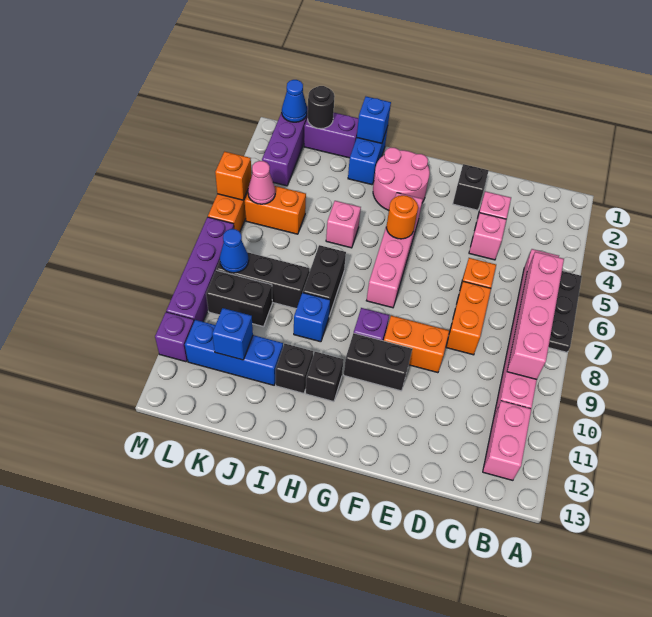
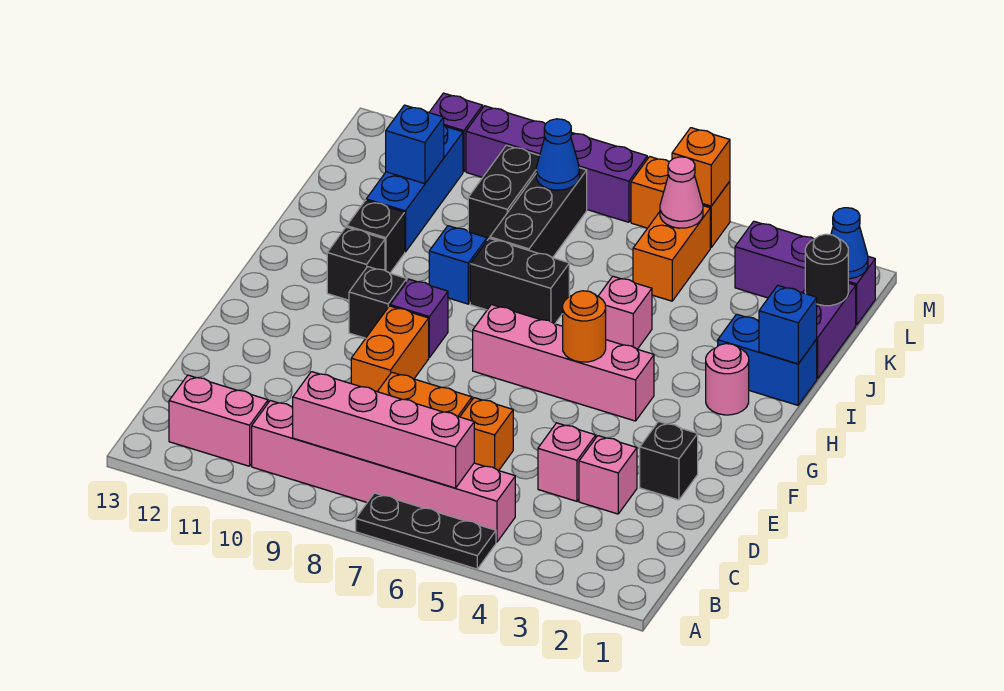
black 1x2 brick [344,333,412,391] -> black 1x1 brick [349,267,407,338]
pink 2x2 round brick [373,147,430,210] -> pink 1x1 round brick [706,344,749,415]

